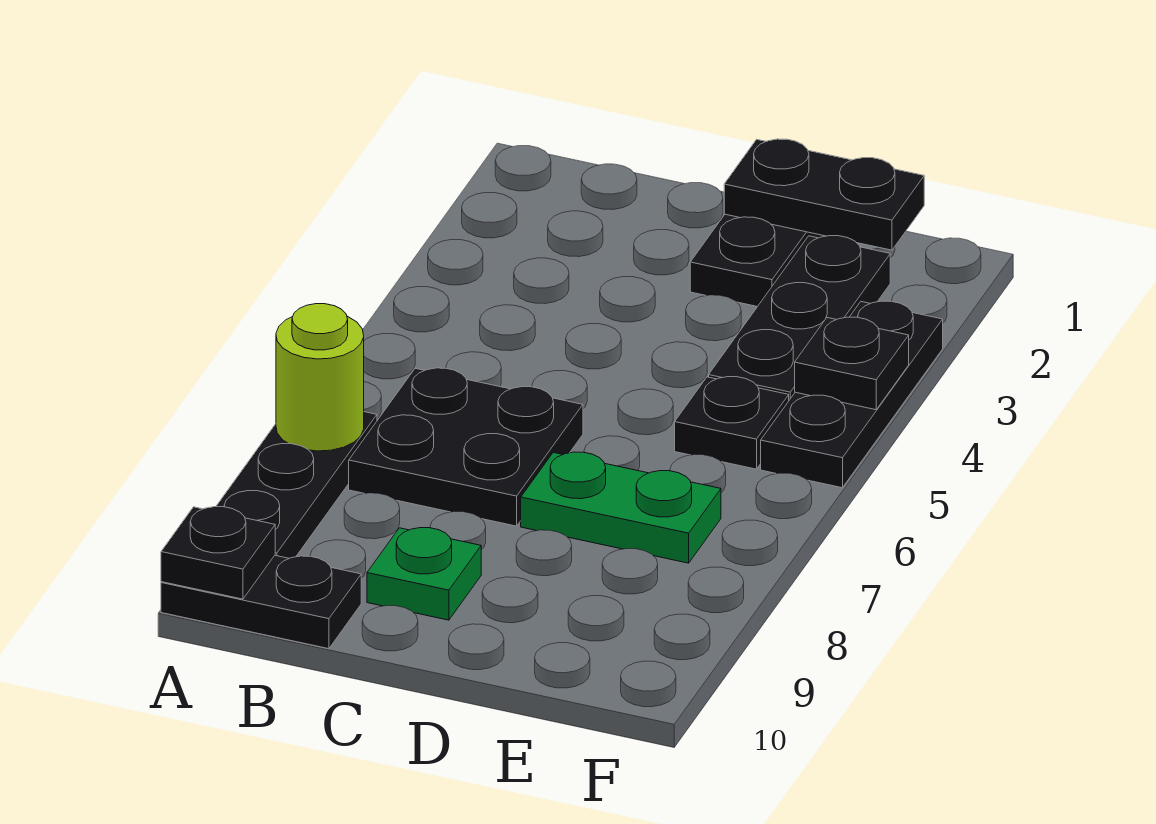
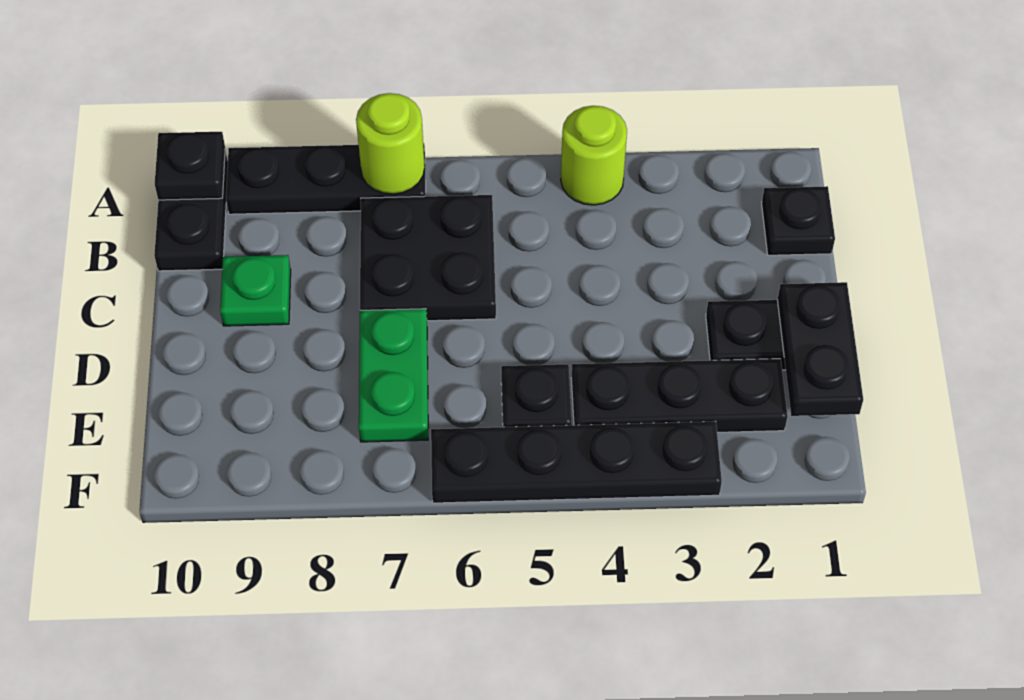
none -> lime 1x1 round brick [561,106,627,205]
black 1x3 plate [761,301,943,488] -> black 1x4 plate [431,421,722,503]
black 1x1 plate [795,317,909,410] -> black 1x1 plate moved to [762,186,835,255]

